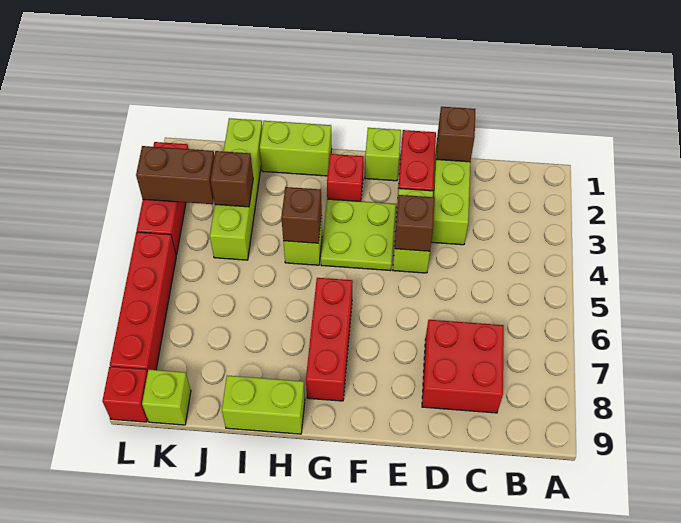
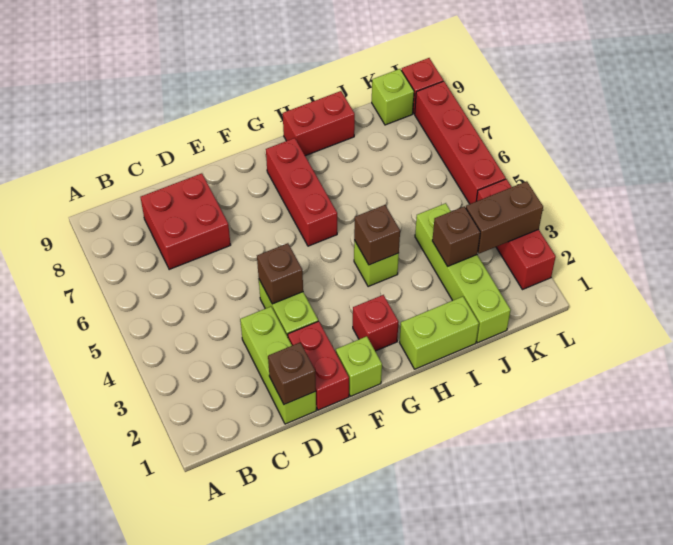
lime 2x2 plate [321,199,396,271] -> none
lime 1x2 brick [222,376,305,434] -> red 1x2 brick [283,91,355,156]

